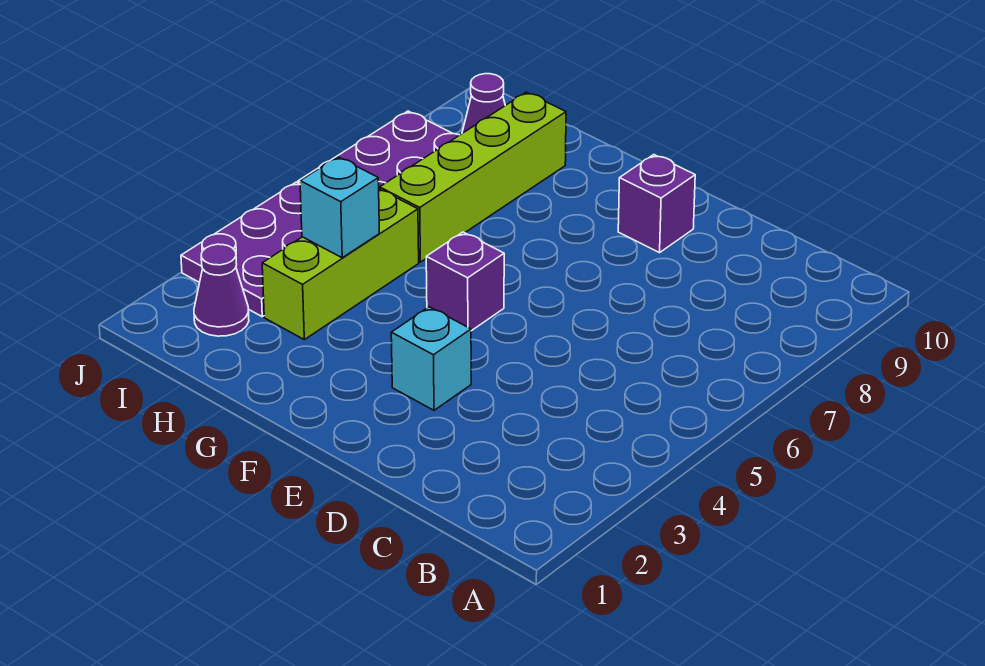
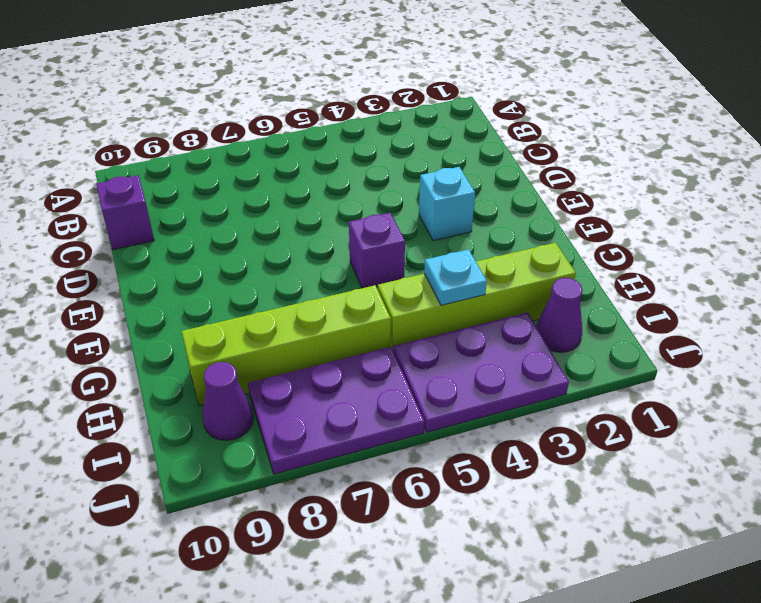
purple 1x1 brick [618,155,695,253] -> purple 1x1 brick moved to [96,175,154,250]
lime 1x3 brick [262,189,419,340] -> lime 1x4 brick [378,243,576,349]
cyan 1x1 brick [300,157,379,258] -> cyan 1x1 plate [424,249,487,305]

